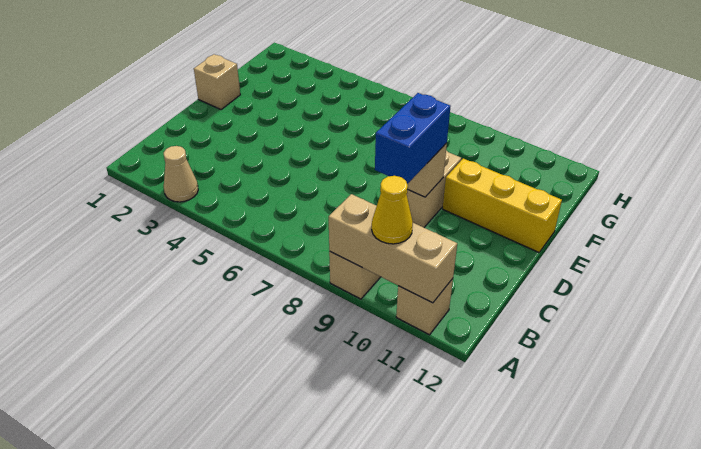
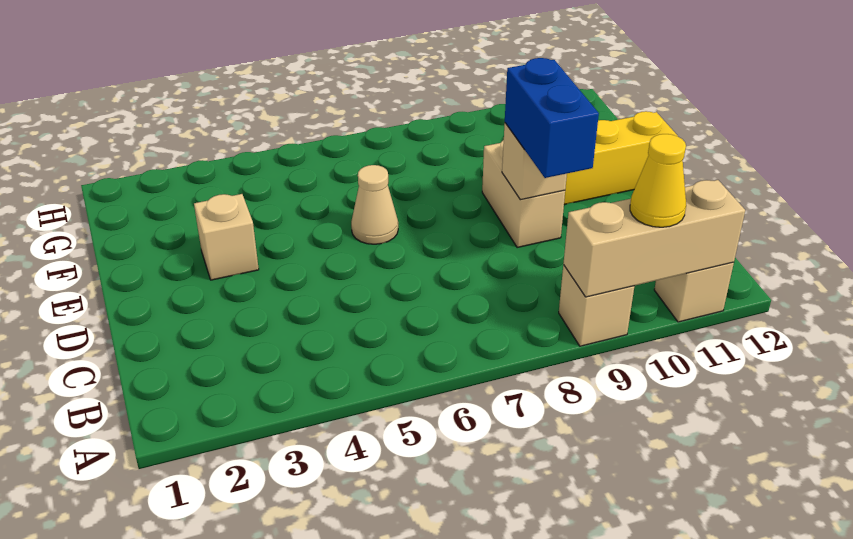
tan 1x1 cone [164,146,198,202] -> tan 1x1 cone moved to [351,165,398,244]
tan 1x1 brick [194,54,240,110] -> tan 1x1 brick moved to [194,194,259,280]

